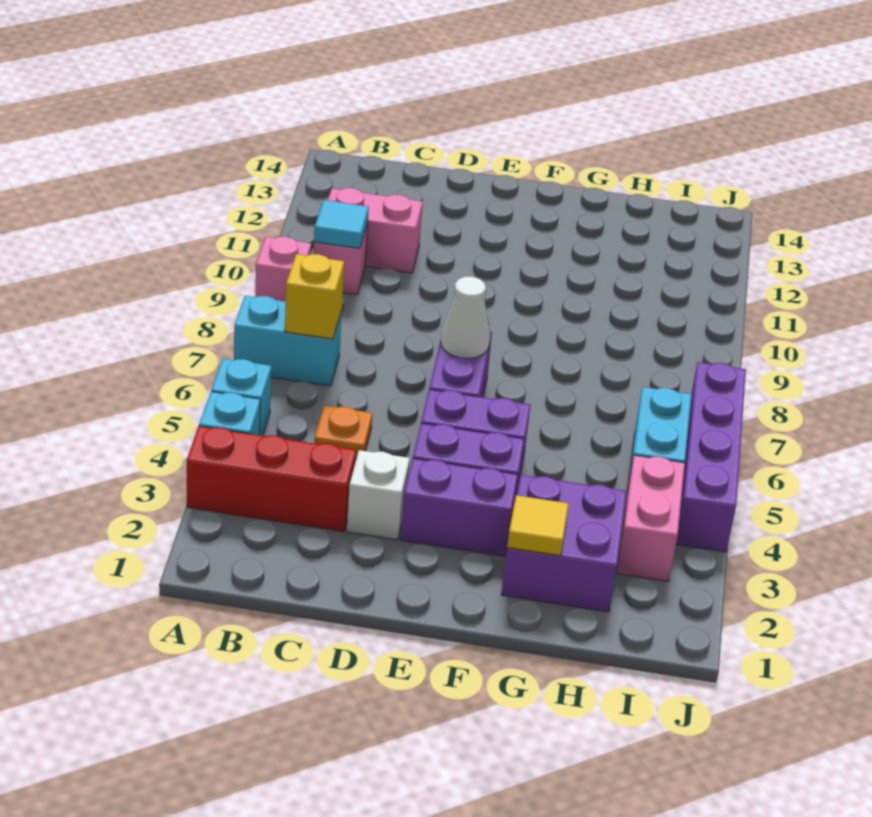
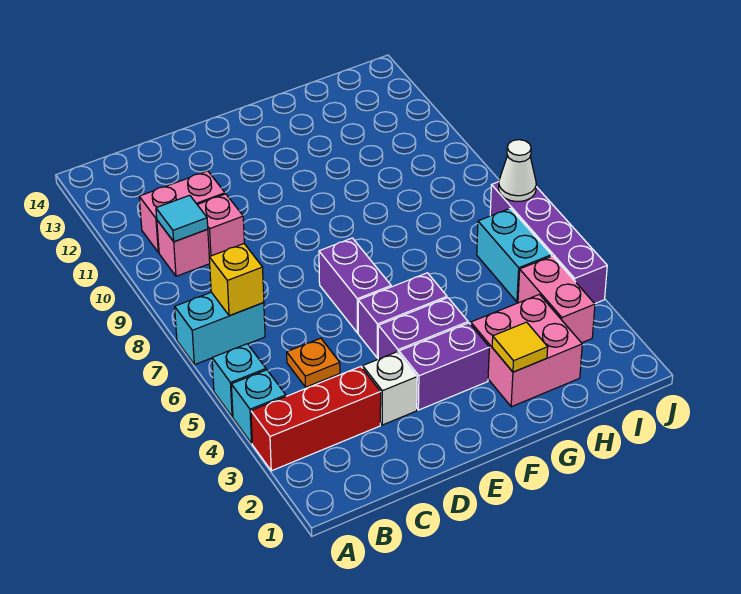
pink 1x1 brick [255,237,311,301] -> pink 1x1 brick moved to [197,194,244,257]
white 1x1 cone [441,277,490,358] -> white 1x1 cone moved to [499,140,536,201]
purple 2x2 brick [501,475,627,612] -> pink 2x2 brick [471,294,582,407]

